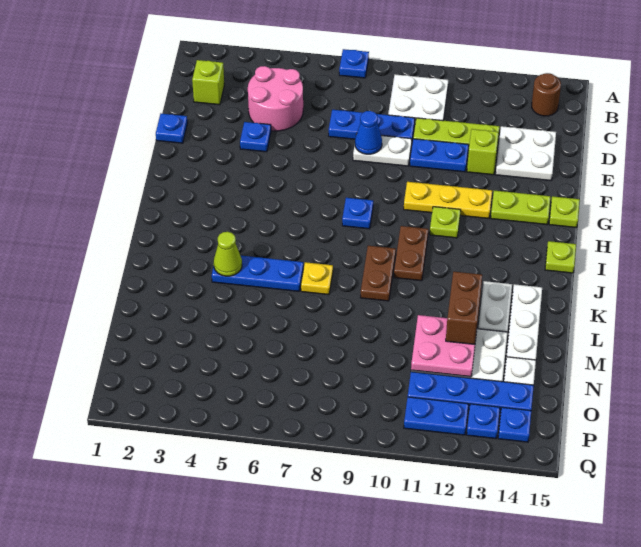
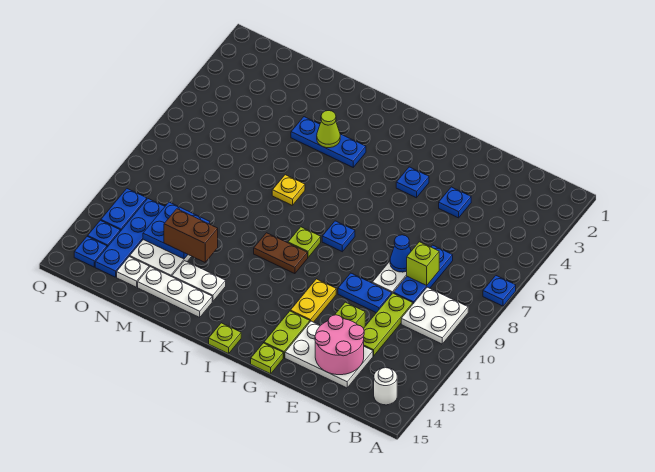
brown 1x1 round brick [532,73,561,116] -> white 1x1 round brick [374,368,397,405]
lime 1x1 brick [192,60,224,105] -> lime 1x1 brick moved to [407,242,439,286]
pink 2x2 round brick [248,66,303,131] -> pink 2x2 round brick moved to [315,315,364,375]
white 2x2 plate [496,126,556,181] -> white 2x3 plate [285,321,373,388]
blue 1x1 plate [156,114,187,143] -> blue 1x1 plate moved to [396,167,429,198]
blue 1x2 plate [410,139,469,172] -> blue 1x2 plate turned to [338,273,392,313]
yellow 1x3 plate [404,182,492,219] -> yellow 1x2 plate [290,279,336,322]
lime 1x1 plate [430,207,461,238] -> lime 1x1 plate moved to [288,227,321,257]
brown 1x2 plate [361,246,396,301] -> none
blue 1x3 plate [212,255,303,291] -> blue 1x3 plate turned to [291,117,366,167]
pink 2x2 plate [411,315,475,377] -> blue 2x2 plate [143,202,210,259]

